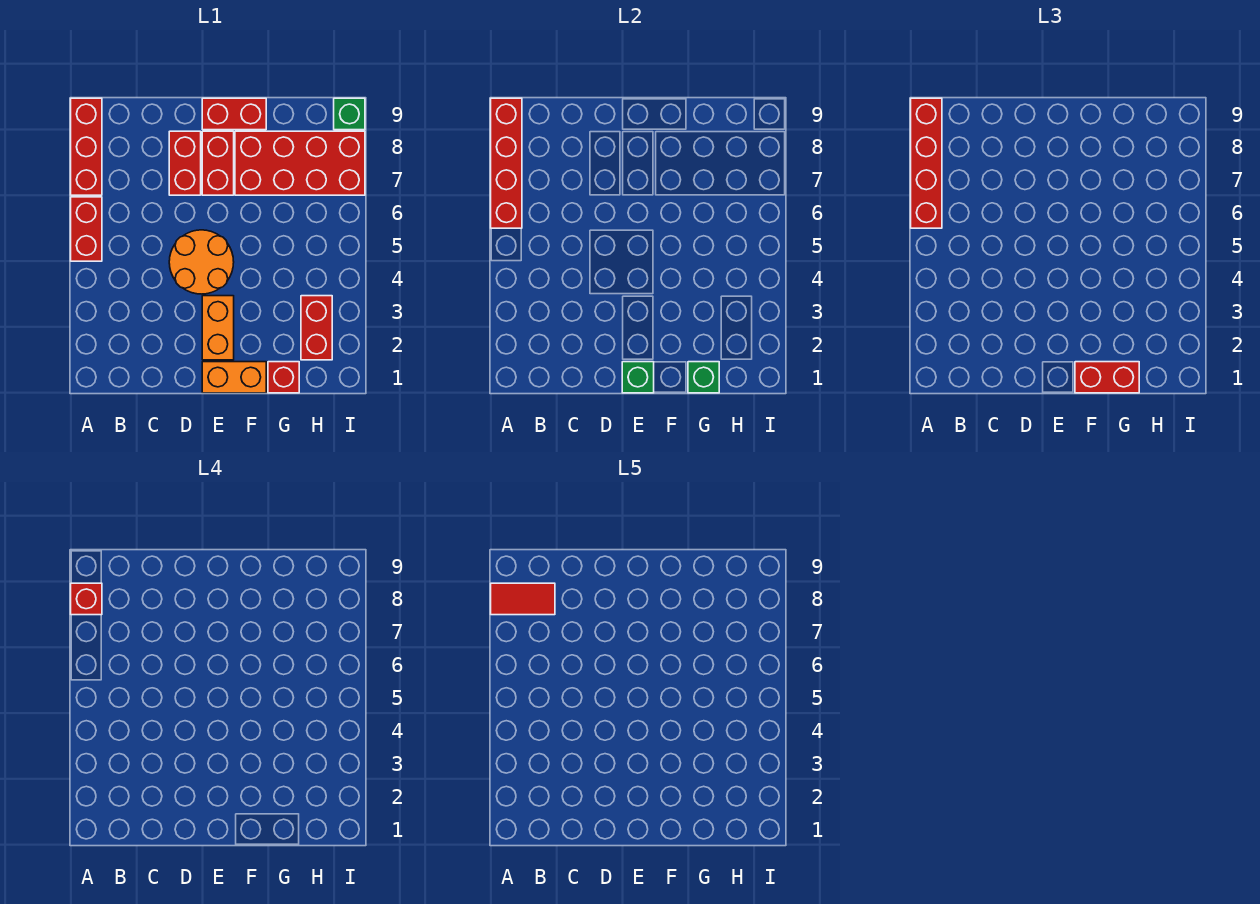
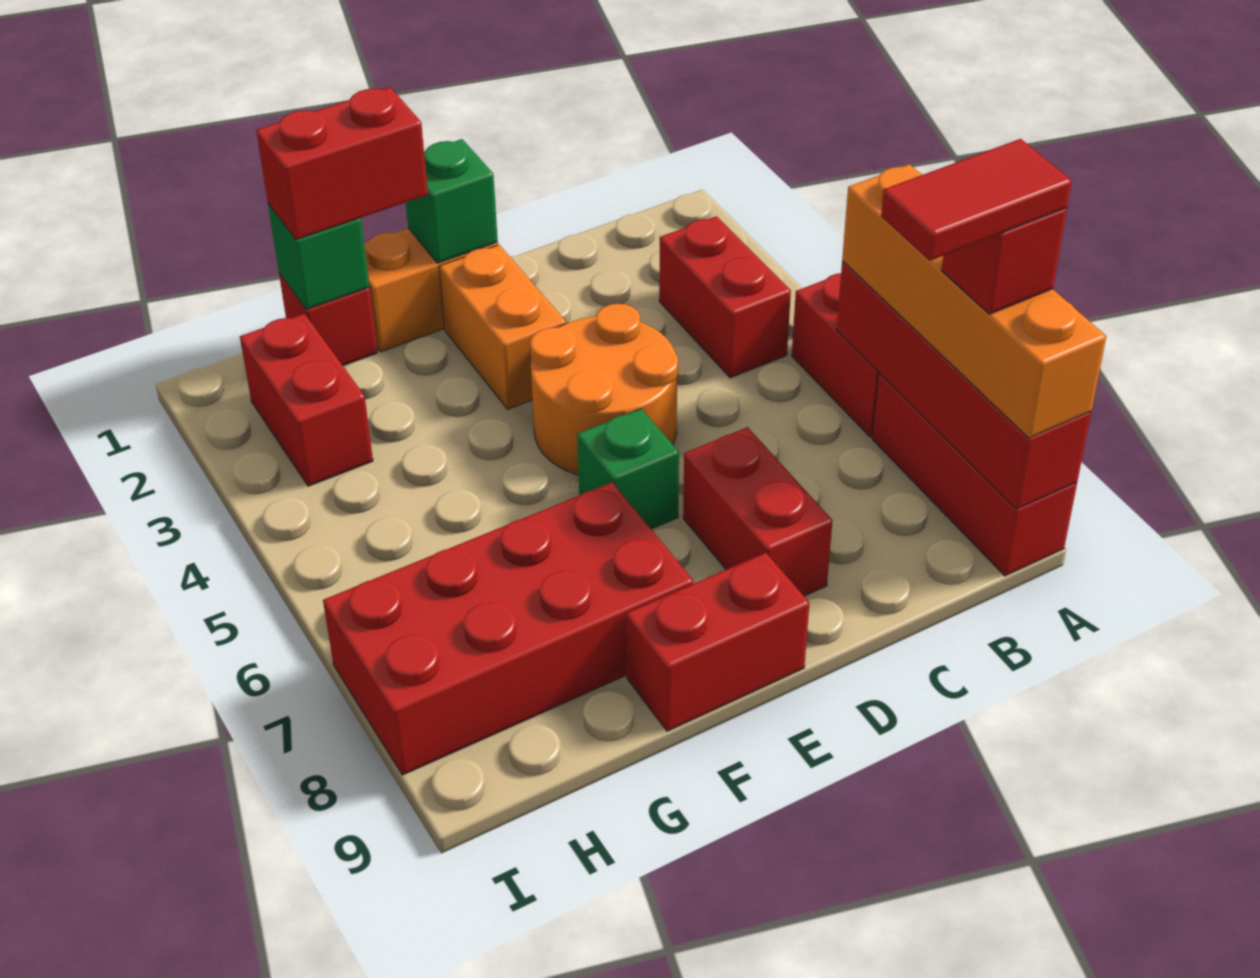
red 1x4 brick [911,98,942,228] -> orange 1x4 brick [842,164,1106,438]
red 1x2 brick [202,131,234,195] -> red 1x2 brick moved to [659,216,791,378]
green 1x1 brick [334,98,365,130] -> green 1x1 brick moved to [577,409,679,529]

